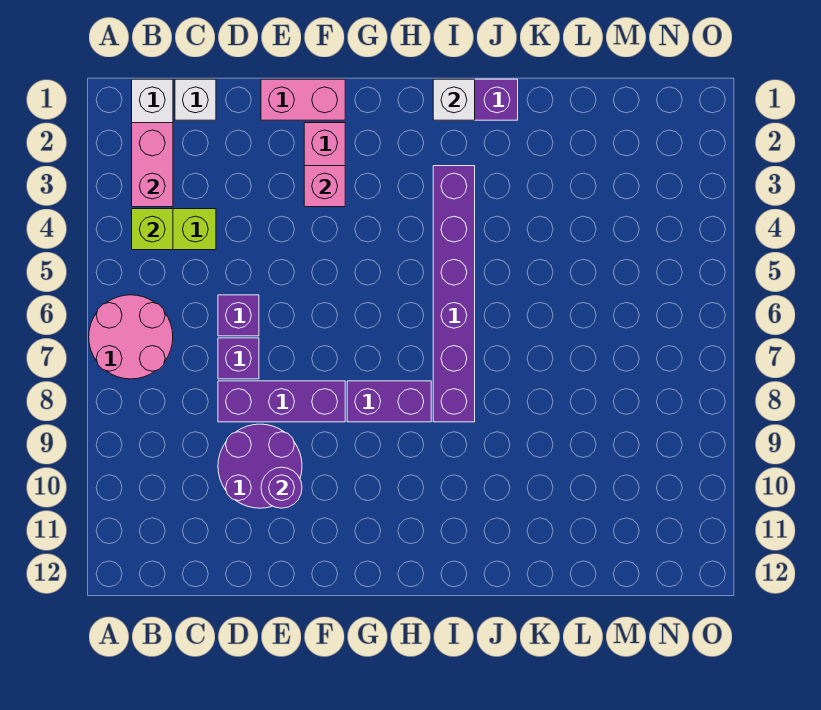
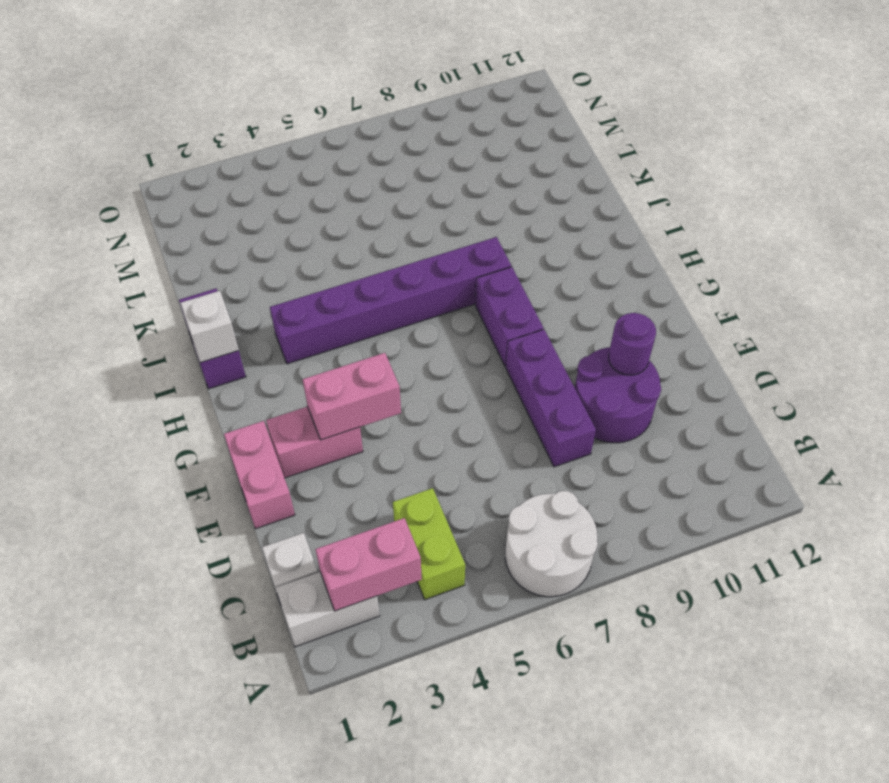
pink 2x2 round brick [89,295,173,379] -> white 2x2 round brick [505,491,598,597]
lime 1x1 brick [132,209,173,250] -> none
purple 1x1 brick [218,295,259,336] -> none
purple 1x1 brick [218,338,259,379] -> none
pink 1x1 brick [304,166,345,207] -> pink 1x2 brick [303,353,401,440]

